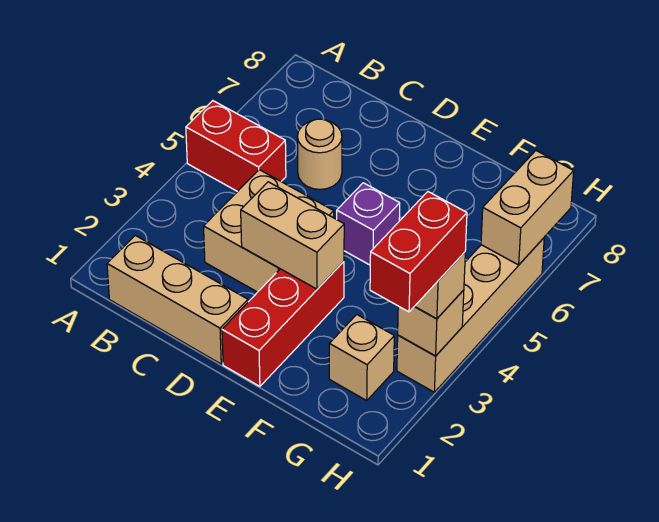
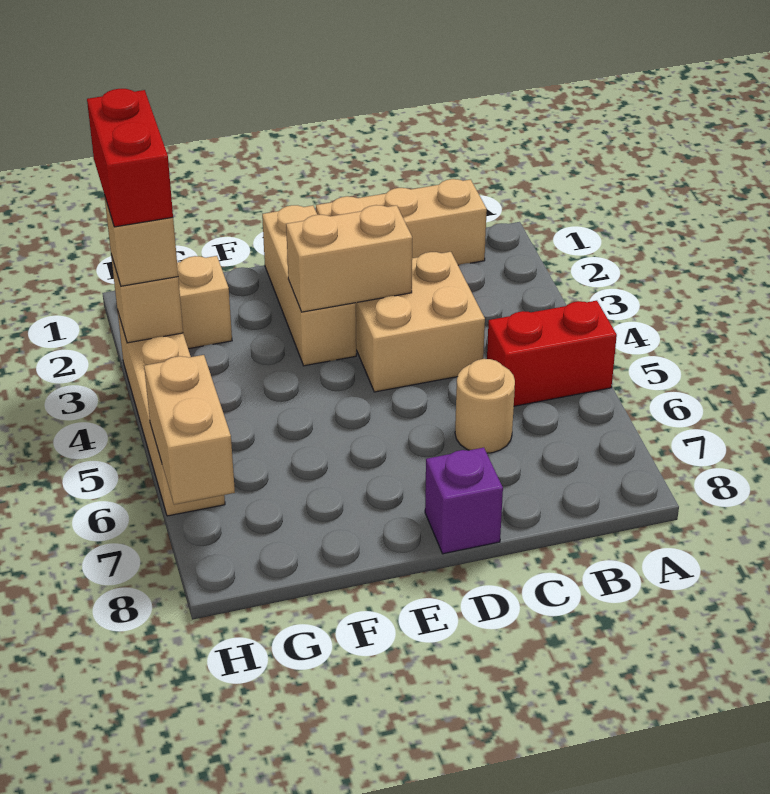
red 1x3 brick [222,262,344,386] -> tan 1x3 brick [262,205,356,366]
purple 1x1 brick [337,183,400,265] -> purple 1x1 brick moved to [425,448,503,554]

